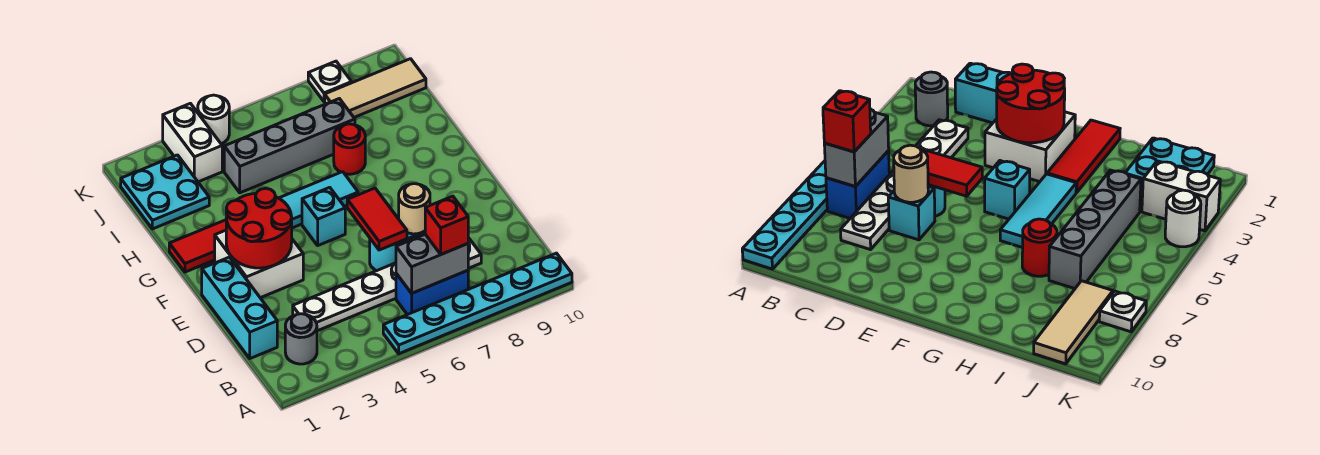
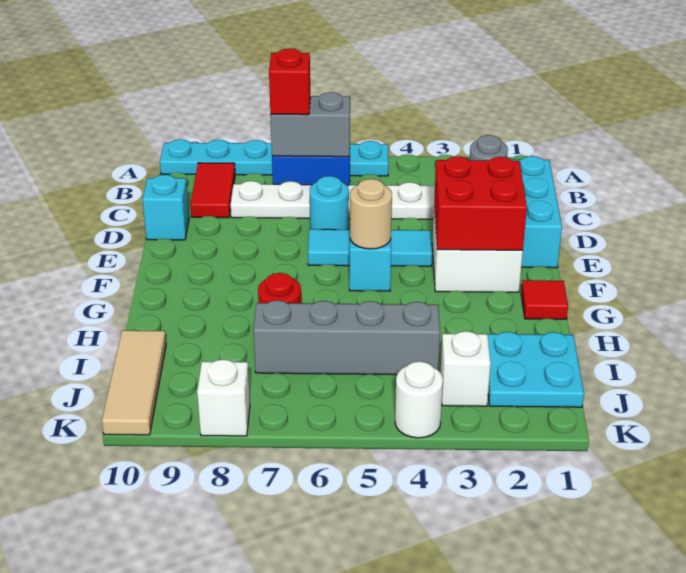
red 1x2 tile [347,188,407,250] -> red 1x2 tile moved to [190,163,235,218]
cyan 1x1 brick [888,186,935,240] -> cyan 1x1 brick moved to [142,175,189,240]
tan 1x1 round brick [399,184,430,234] -> tan 1x1 round brick moved to [350,179,392,249]
red 2x2 round brick [226,188,292,268] -> red 2x2 brick [434,156,527,250]
red 1x3 tile [169,220,226,272] -> red 1x1 tile [521,280,568,319]
cyan 1x3 tile [279,172,358,228] -> cyan 1x3 tile moved to [308,229,432,266]
white 1x2 brick [163,103,222,182] -> white 1x1 brick [440,331,491,406]
tan 1x3 tile [325,59,426,117] -> tan 1x3 tile turned to [102,330,166,435]
white 1x1 plate [308,61,352,101] -> white 1x1 brick [197,359,250,436]

